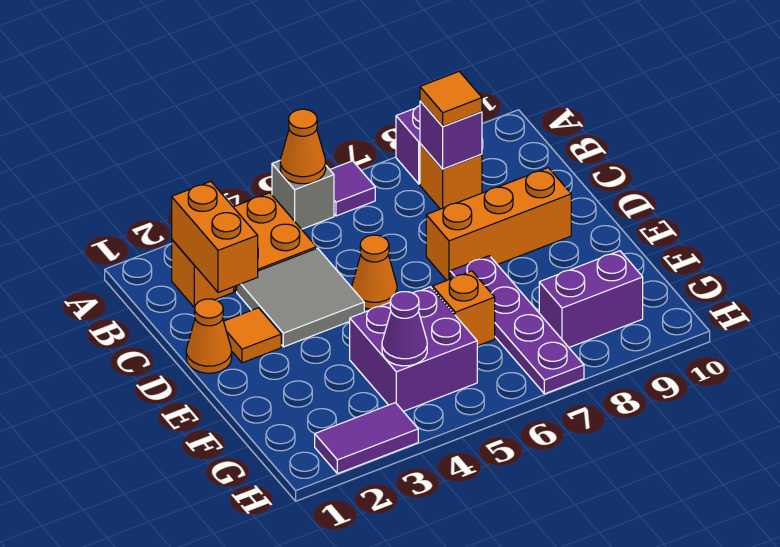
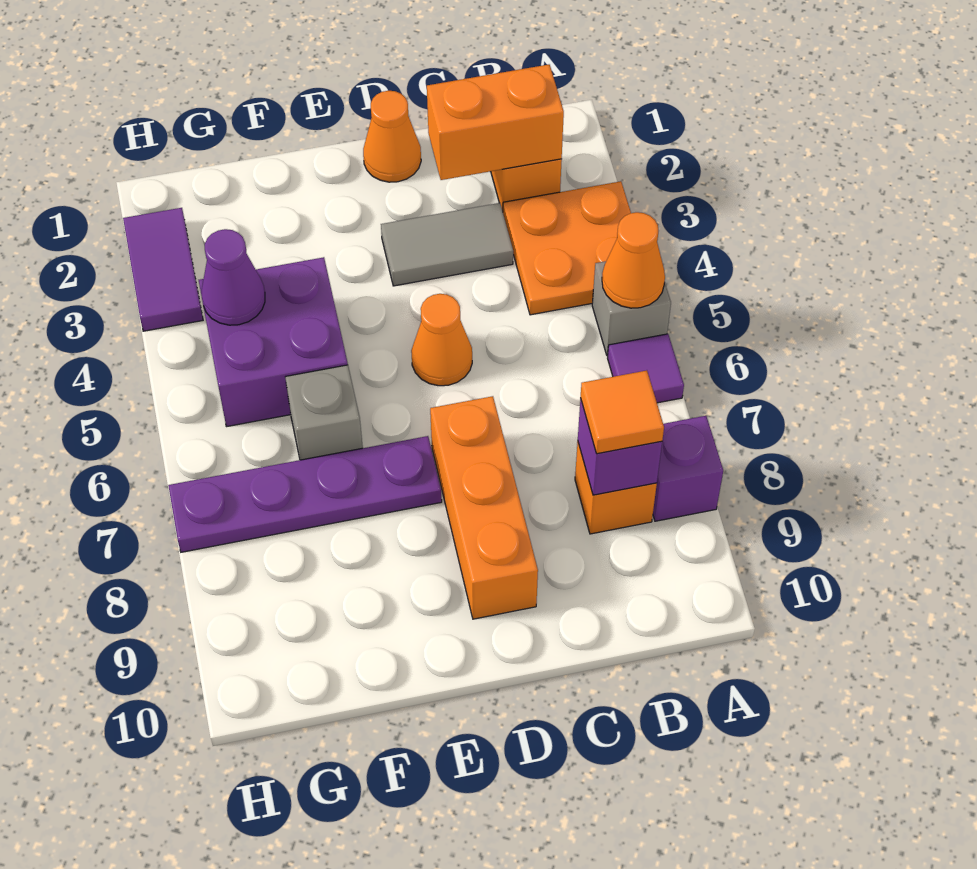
grey 2x2 tile [237,248,364,347] -> grey 1x2 tile [381,203,513,286]
orange 1x1 tile [224,308,281,363] -> none
orange 1x1 brick [433,271,495,346] -> grey 1x1 brick [285,365,363,460]
purple 1x2 brick [539,251,643,347] -> none

